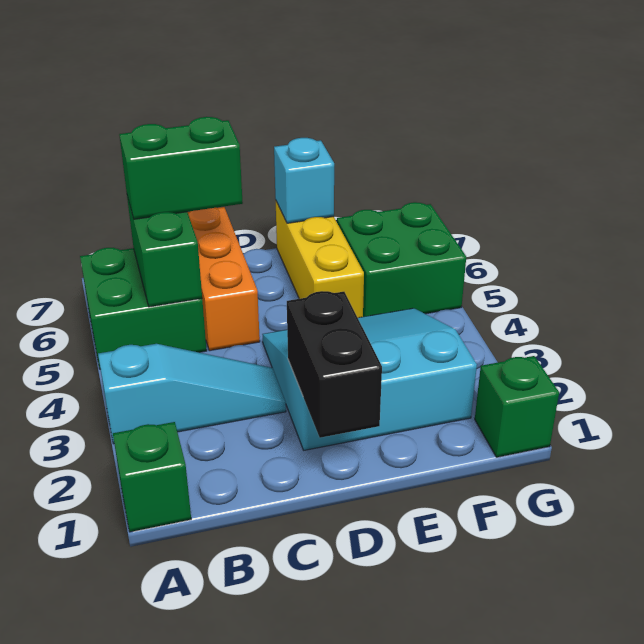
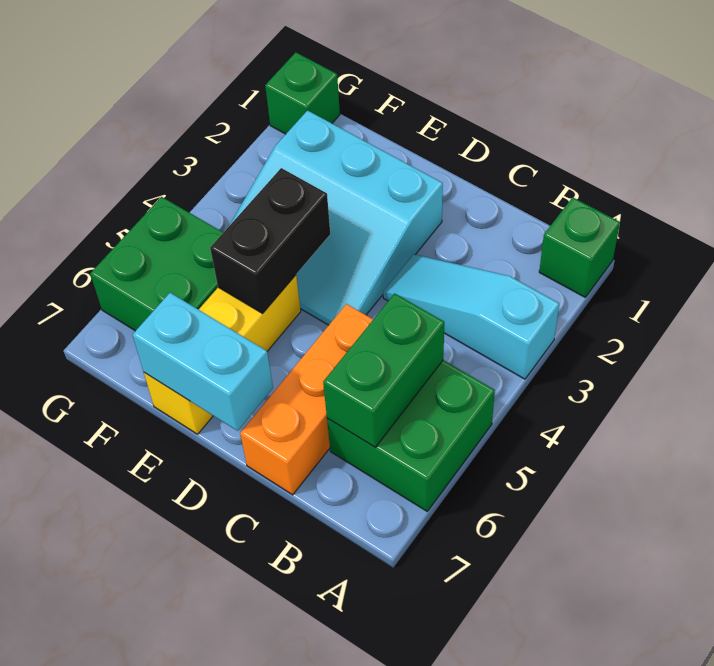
green 1x2 brick [119,117,243,219] -> none
black 1x2 brick [287,291,382,438] -> black 1x2 brick moved to [210,168,330,313]
cyan 1x1 brick [274,138,334,223] -> cyan 1x2 brick [133,293,273,431]

